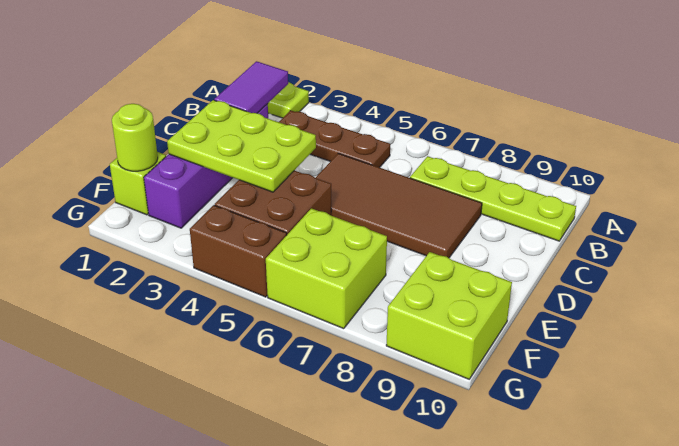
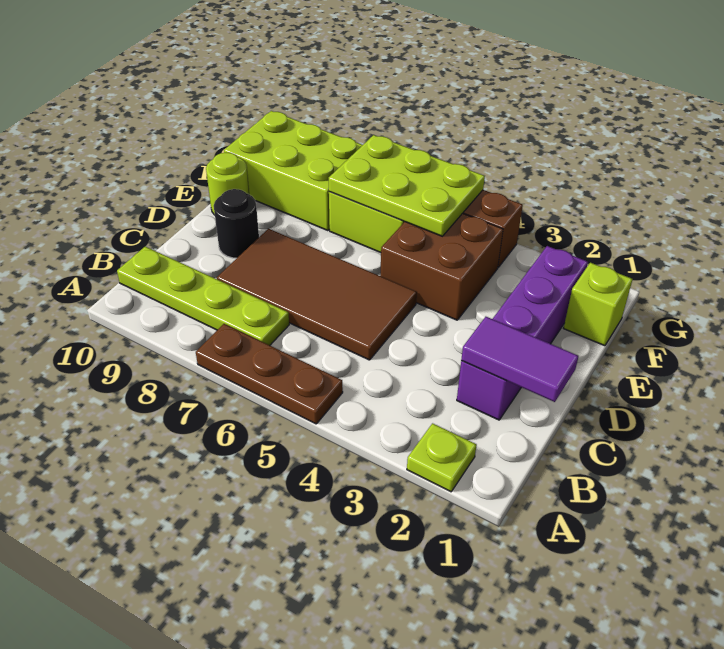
purple 1x2 tile [214,61,288,113] -> purple 1x2 tile turned to [461,317,579,402]
brown 1x3 plate [279,110,390,168] -> brown 1x3 plate moved to [196,324,343,424]
lime 2x3 plate [167,100,316,192] -> lime 2x3 plate moved to [329,135,485,236]
none -> black 1x1 round brick [214,189,259,258]
lime 1x1 round brick [112,104,158,171] -> lime 1x1 round brick moved to [206,153,249,215]
lime 2x2 brick [386,252,512,379] -> lime 2x3 brick [224,111,362,231]

